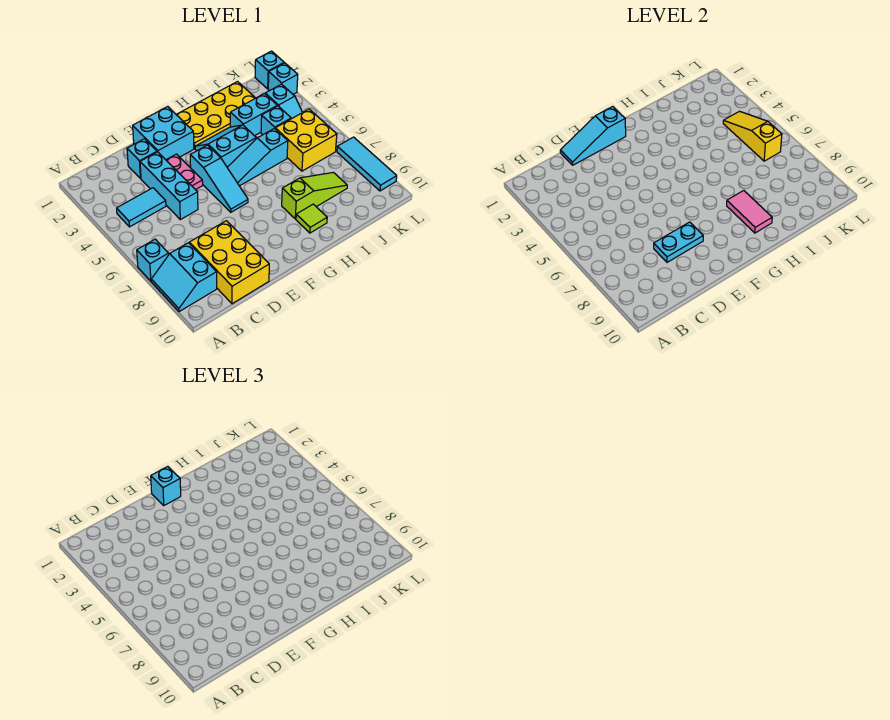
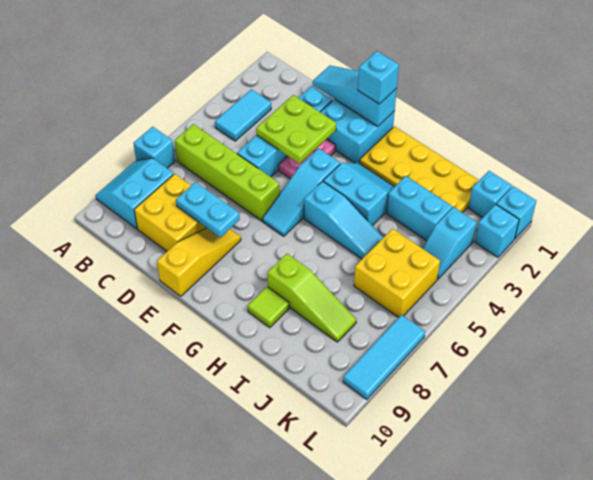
cyan 1x2 tile [117,188,166,227] -> cyan 1x2 tile turned to [215,89,271,141]
none -> lime 1x4 brick [175,124,280,221]
yellow 2x3 brick [189,221,269,304] -> yellow 2x2 brick [134,174,206,251]
none -> lime 2x2 plate [256,95,336,164]
cyan 1x3 slope [227,128,288,186] -> cyan 1x3 slope turned to [304,181,383,259]
pink 1x2 tile [727,191,772,233] -> none
cyan 1x1 brick [261,106,291,135] -> cyan 1x1 brick moved to [469,171,512,218]
yellow 1x3 slope [723,111,782,161] -> yellow 1x3 slope moved to [157,228,241,296]

